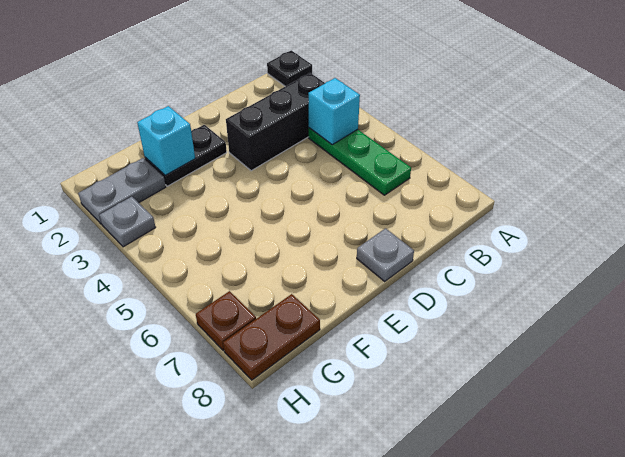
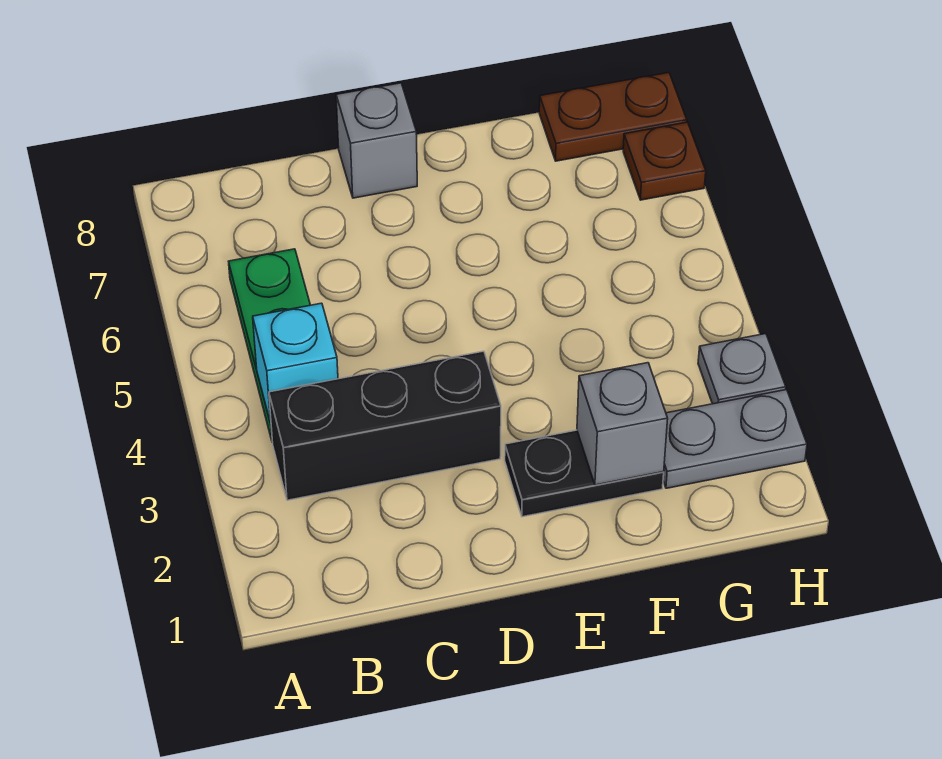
black 1x1 plate [267,50,312,86] -> none
grey 1x1 plate [357,228,414,281] -> grey 1x1 brick [336,83,417,198]
cyan 1x1 brick [137,106,195,175] -> grey 1x1 brick [577,363,668,485]

